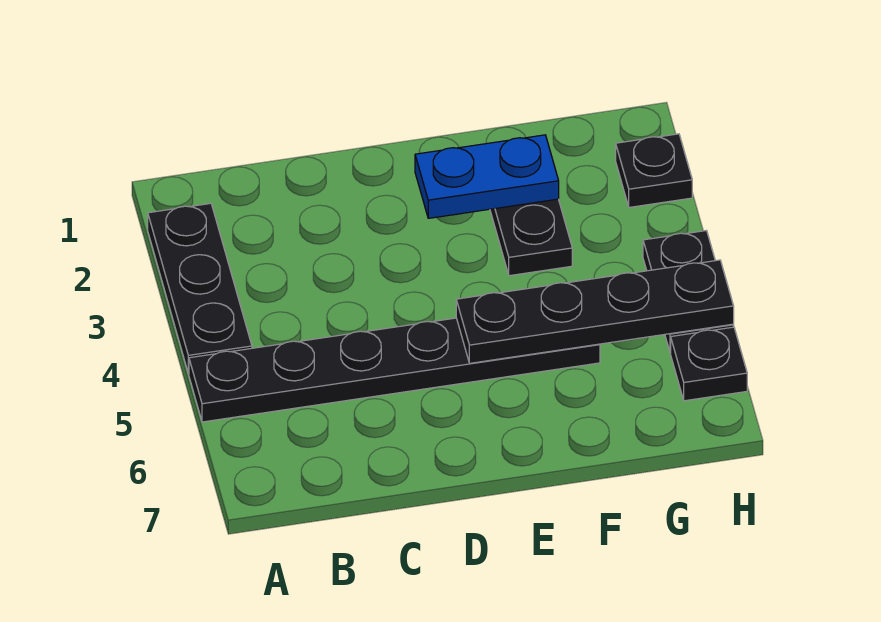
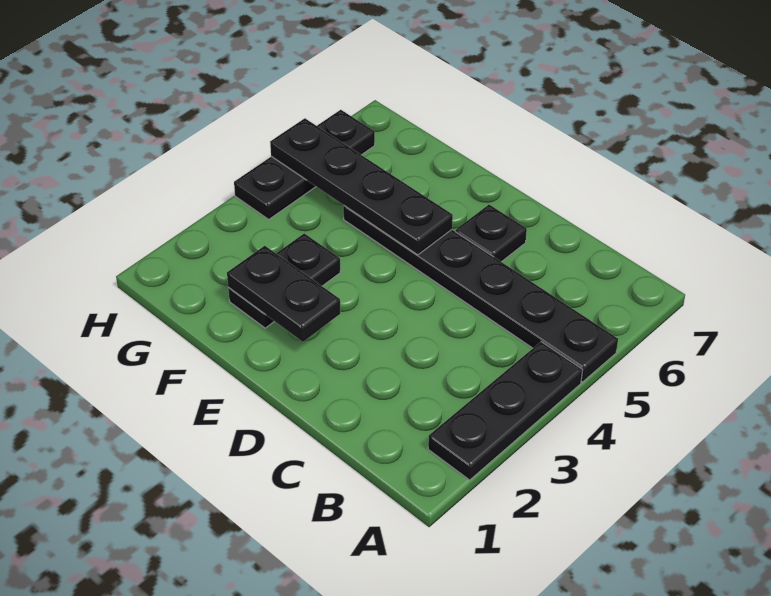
blue 1x2 plate [415,135,559,218] -> black 1x2 plate [227,246,340,342]
black 1x1 plate [616,134,692,207] -> black 1x1 plate moved to [456,205,527,262]

